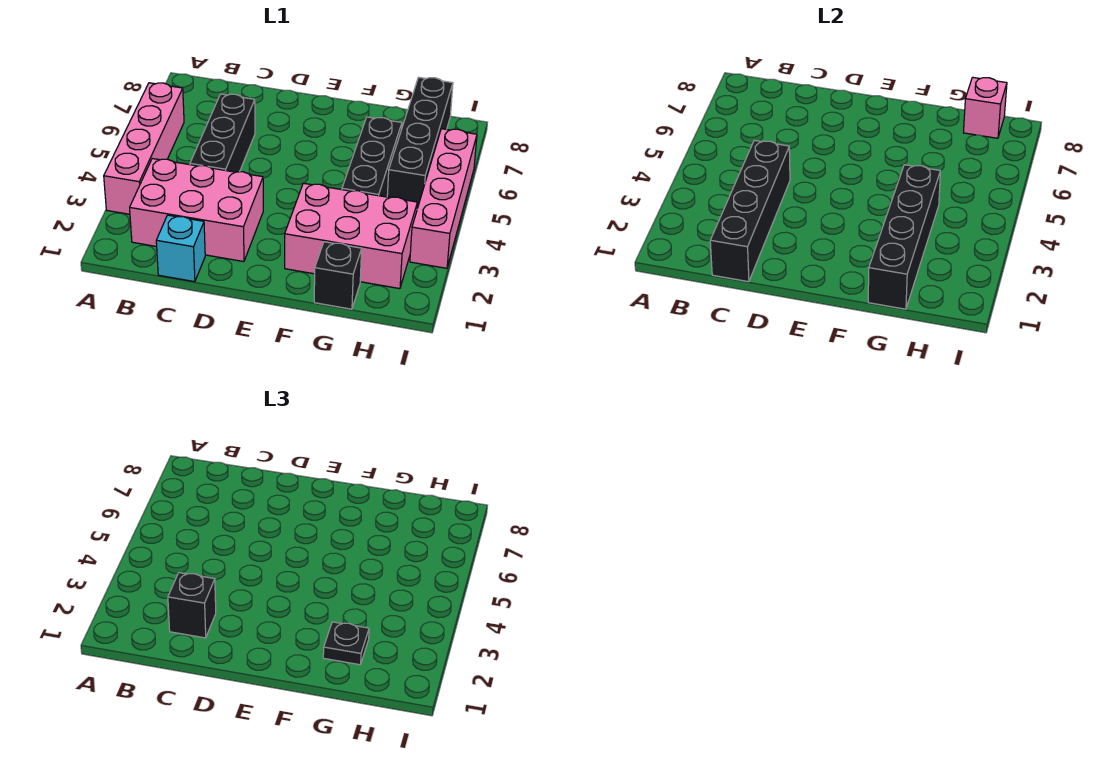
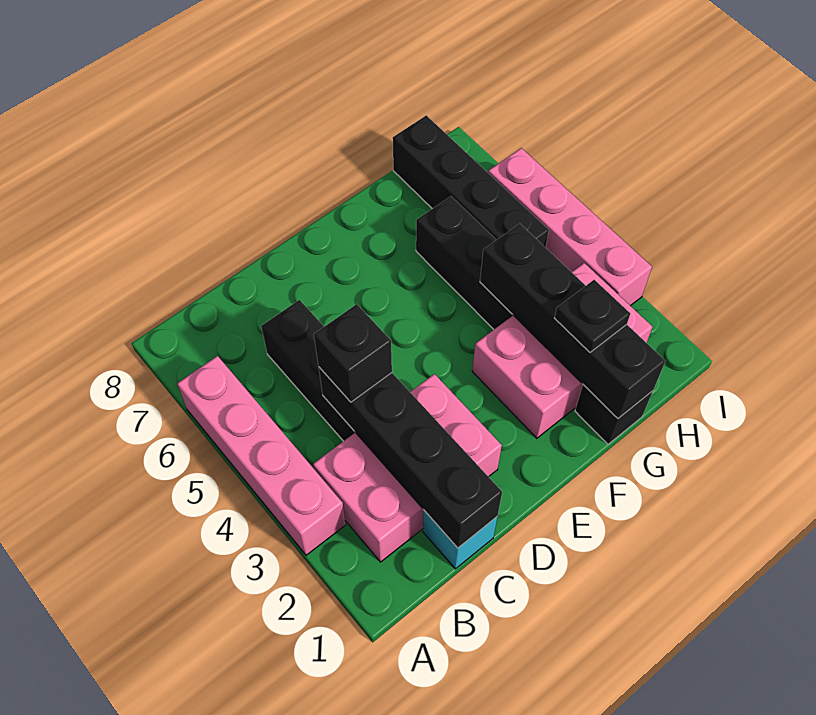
black 1x1 brick [168,573,216,638] -> black 1x1 brick moved to [314,304,392,402]
pink 1x1 brick [963,77,1007,138] -> none

